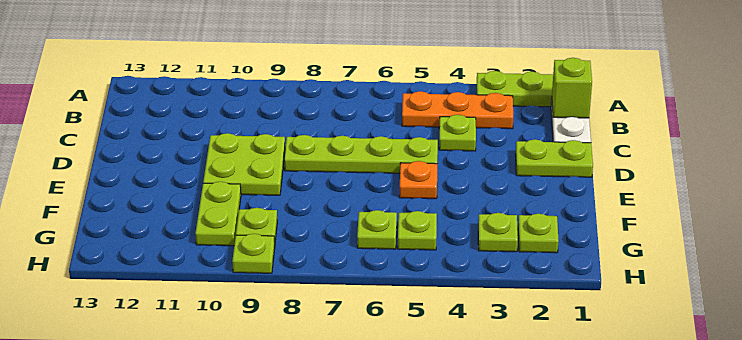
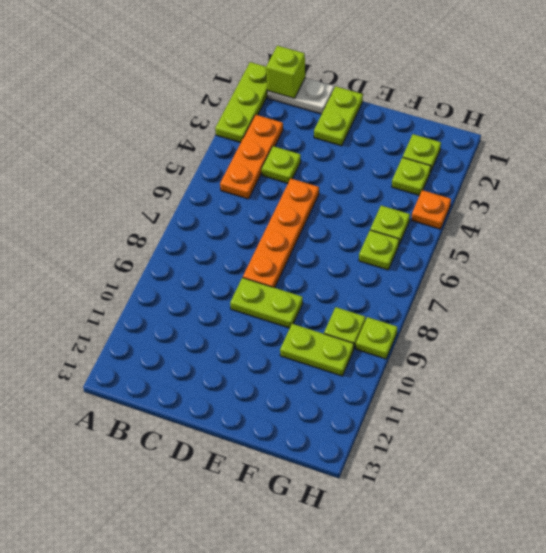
lime 1x4 plate [284,135,438,173] -> orange 1x4 plate [243,179,319,288]
lime 2x2 plate [203,133,285,195] -> lime 1x2 plate [230,278,303,328]
orange 1x1 plate [399,161,437,199] -> orange 1x1 plate moved to [412,190,451,229]

